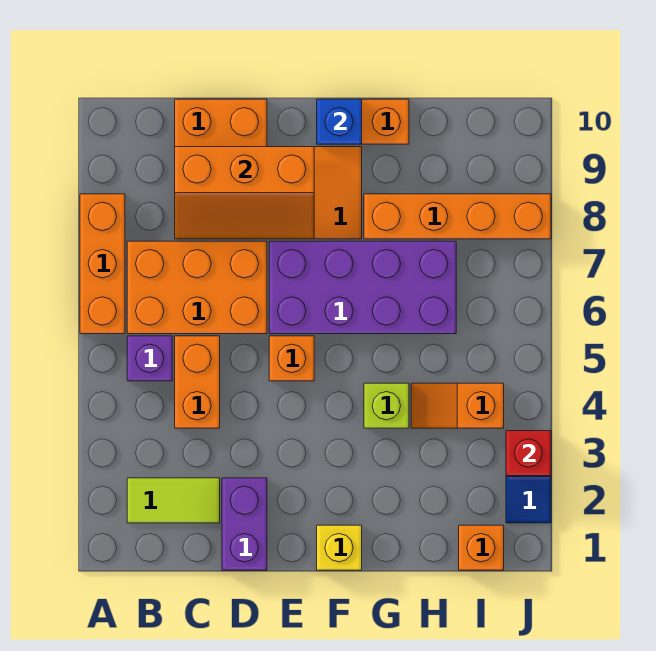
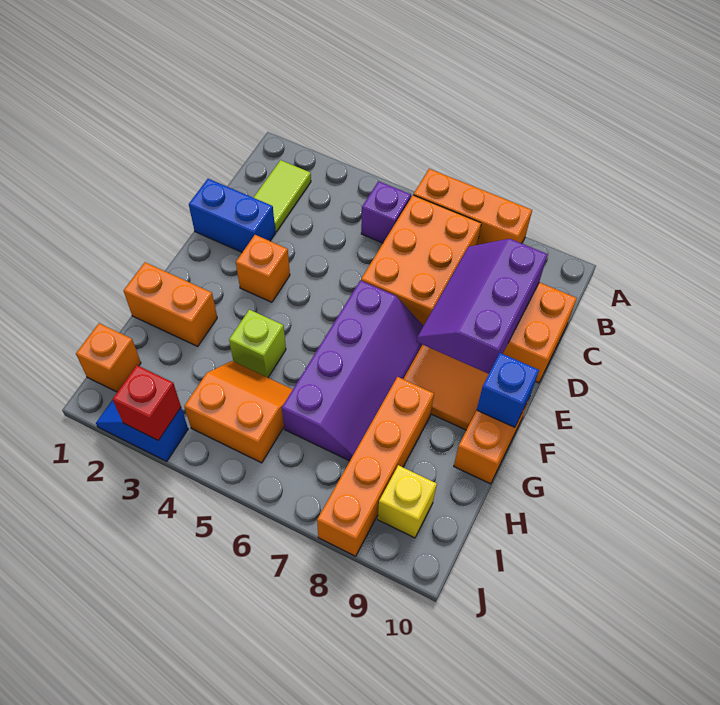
orange 1x2 brick [175,336,220,428] -> orange 1x2 brick moved to [124,262,217,346]
orange 2x3 slope [175,147,314,239] -> purple 2x3 slope [417,239,548,374]
purple 1x2 brick [222,478,267,570] -> blue 1x2 brick [189,179,276,252]
orange 1x1 brick [269,336,314,381] -> orange 1x1 brick moved to [236,235,290,302]
purple 2x4 brick [269,241,456,334] -> purple 2x4 slope [282,280,423,461]
yellow 1x1 brick [317,525,362,570] -> yellow 1x1 brick moved to [378,465,437,538]
orange 1x2 slope [411,383,504,428] -> orange 2x2 slope [184,361,293,463]

